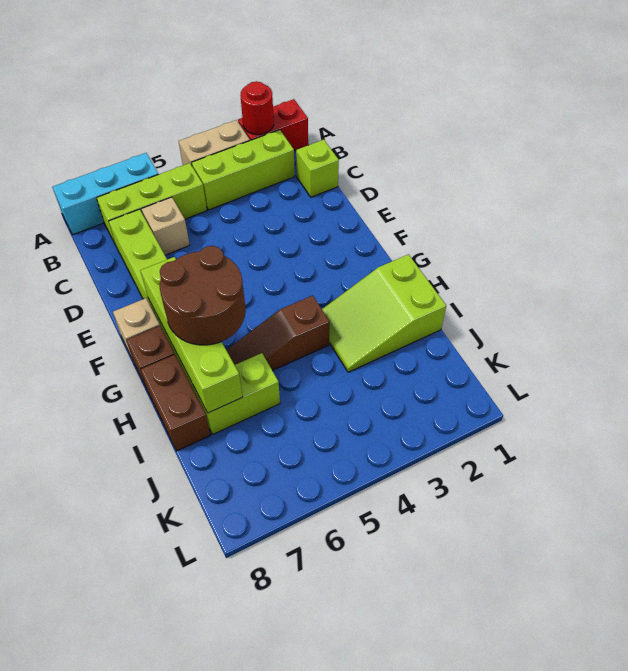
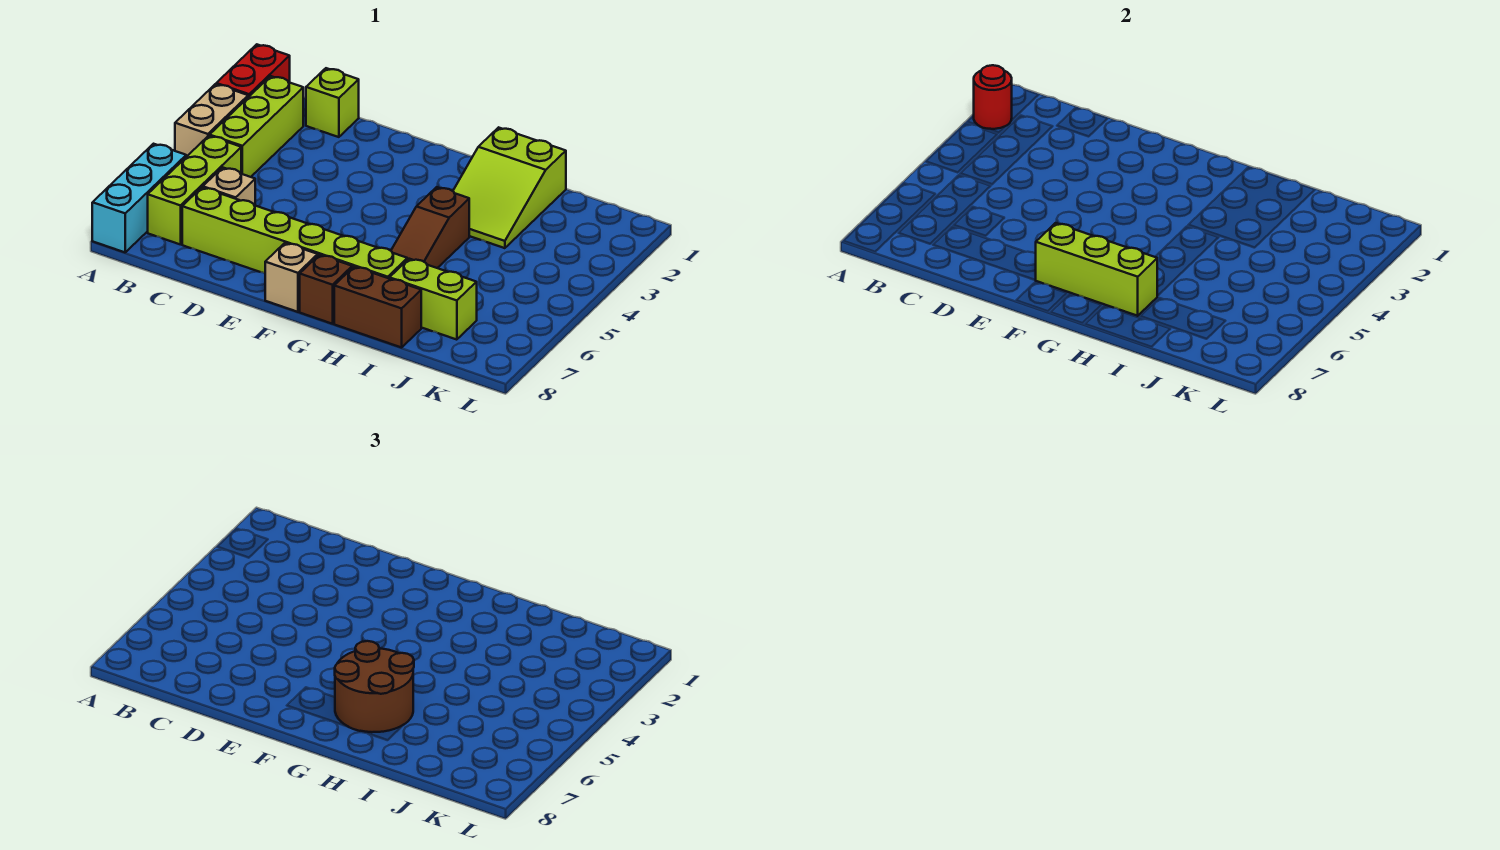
lime 1x4 brick [140,257,242,413] -> lime 1x3 brick [1036,223,1157,316]
lime 1x2 brick [193,353,280,435] -> lime 1x2 brick turned to [389,259,477,340]

